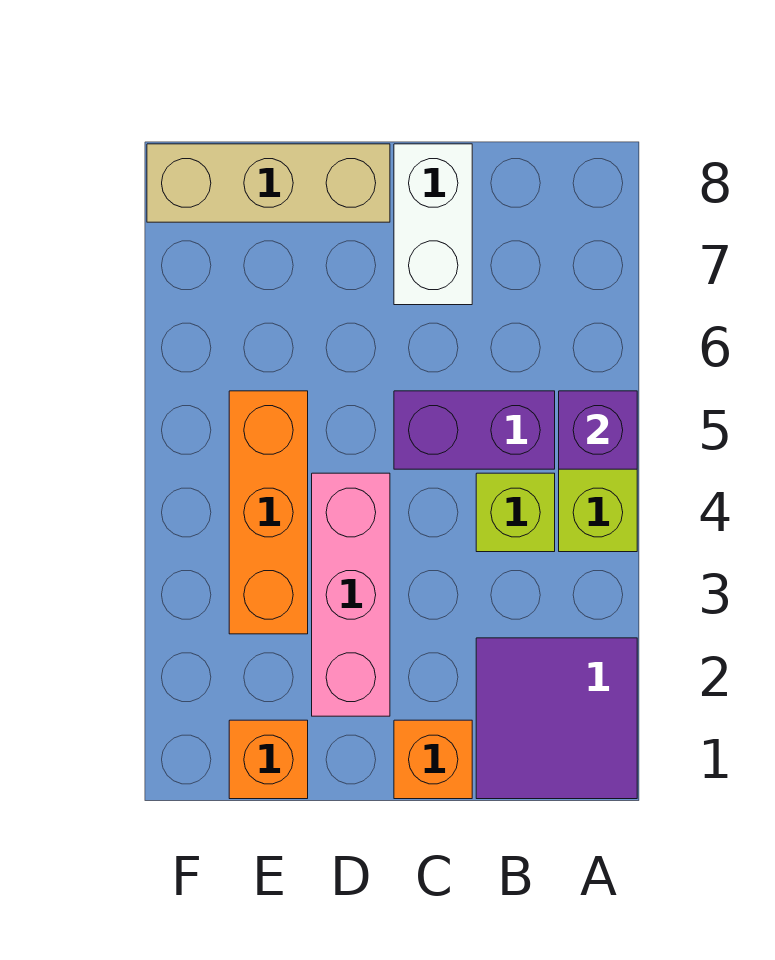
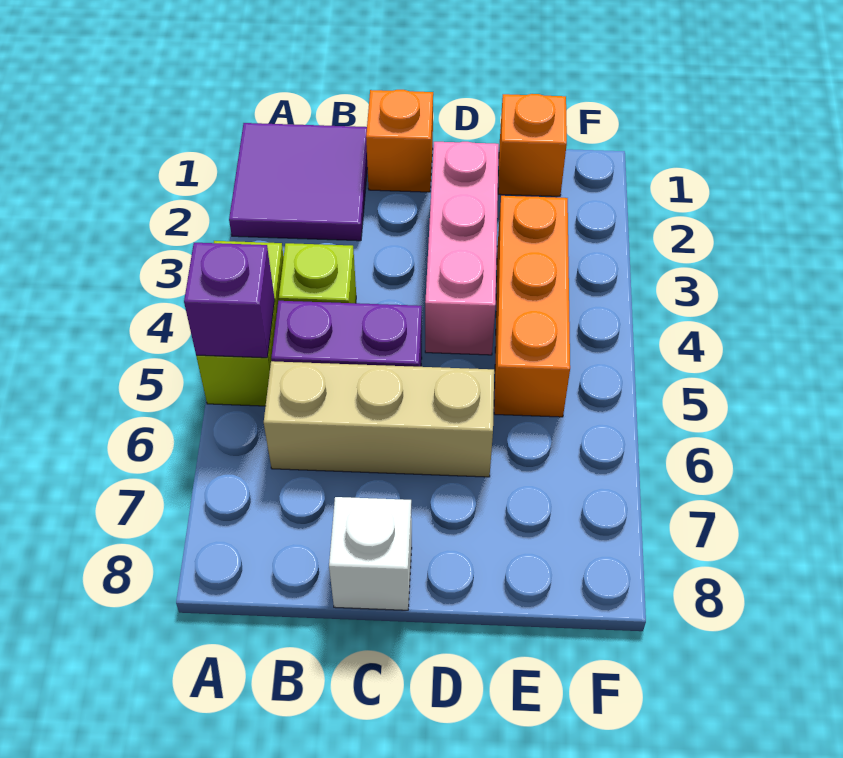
white 1x2 brick [394,144,472,305] -> white 1x1 brick [329,497,412,610]
tan 1x3 brick [147,144,390,222] -> tan 1x3 brick moved to [264,361,494,477]

